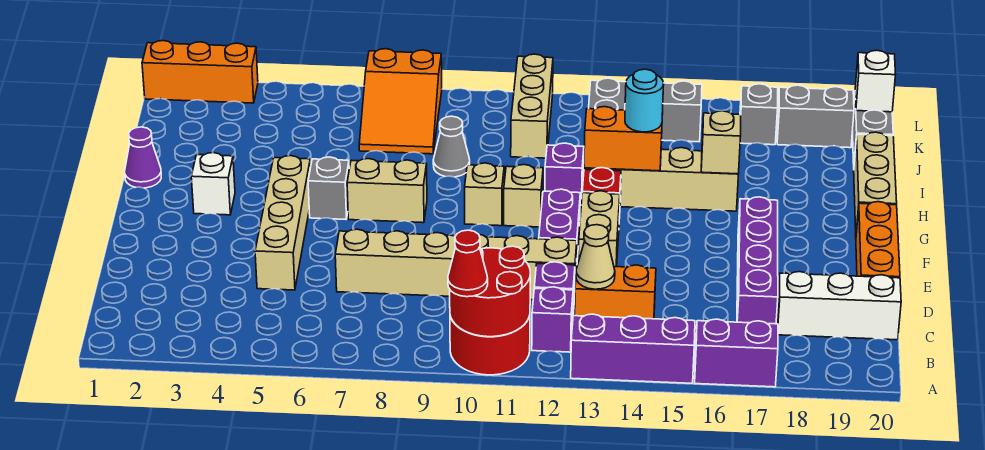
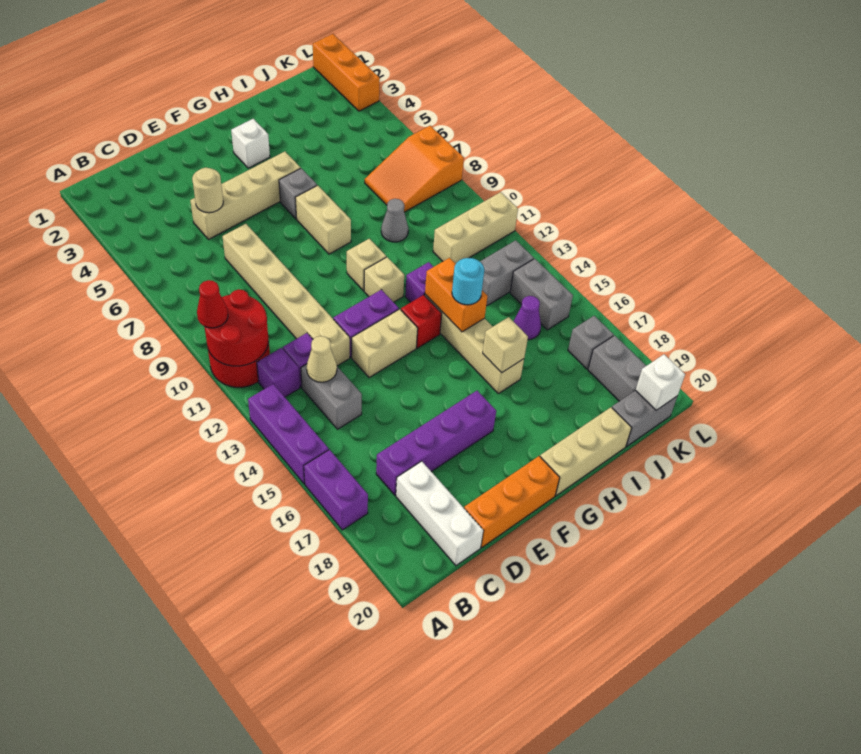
orange 1x2 brick [575,265,656,319] -> grey 1x2 brick [301,364,362,429]
none -> tan 1x1 round brick [192,168,223,213]
purple 1x1 cone [125,127,161,188] -> purple 1x1 cone moved to [513,296,541,340]

